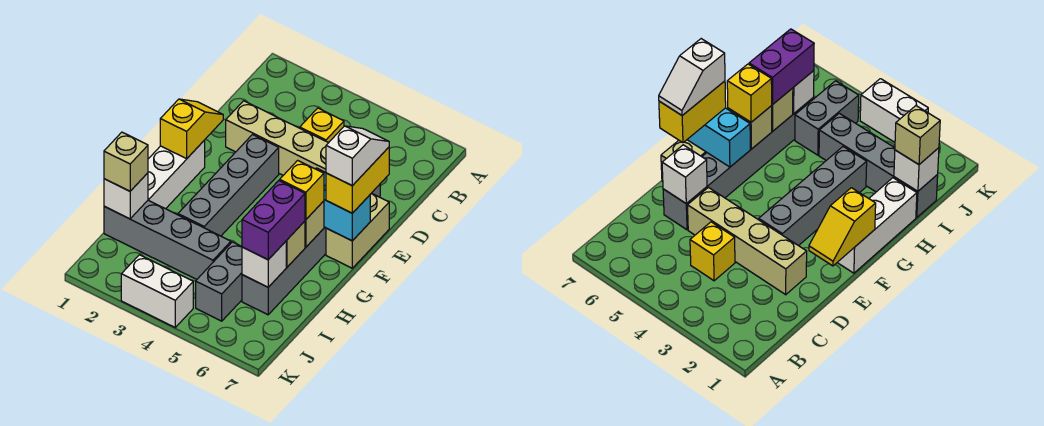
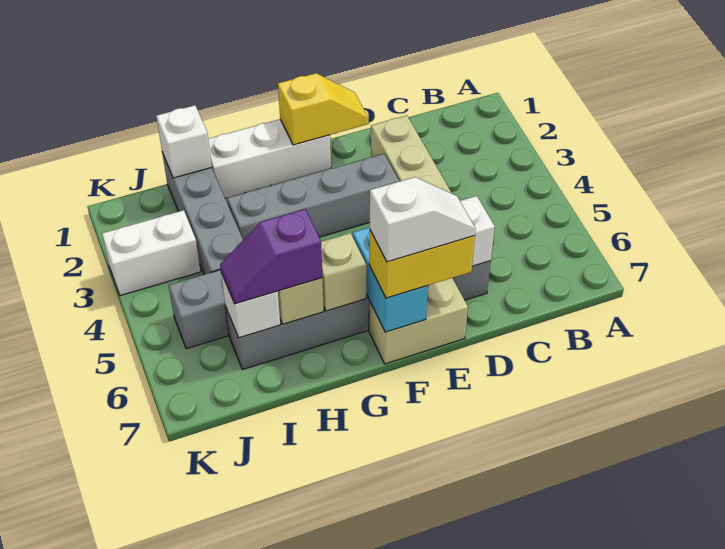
yellow 1x1 brick [300,108,344,143] -> none
yellow 1x1 brick [279,160,324,220] -> none
purple 1x2 brick [242,181,305,260] -> purple 1x2 slope [220,209,322,304]
tan 1x1 brick [104,132,148,191] -> none
white 1x2 brick [121,255,193,327] -> white 1x2 brick turned to [102,210,201,296]

